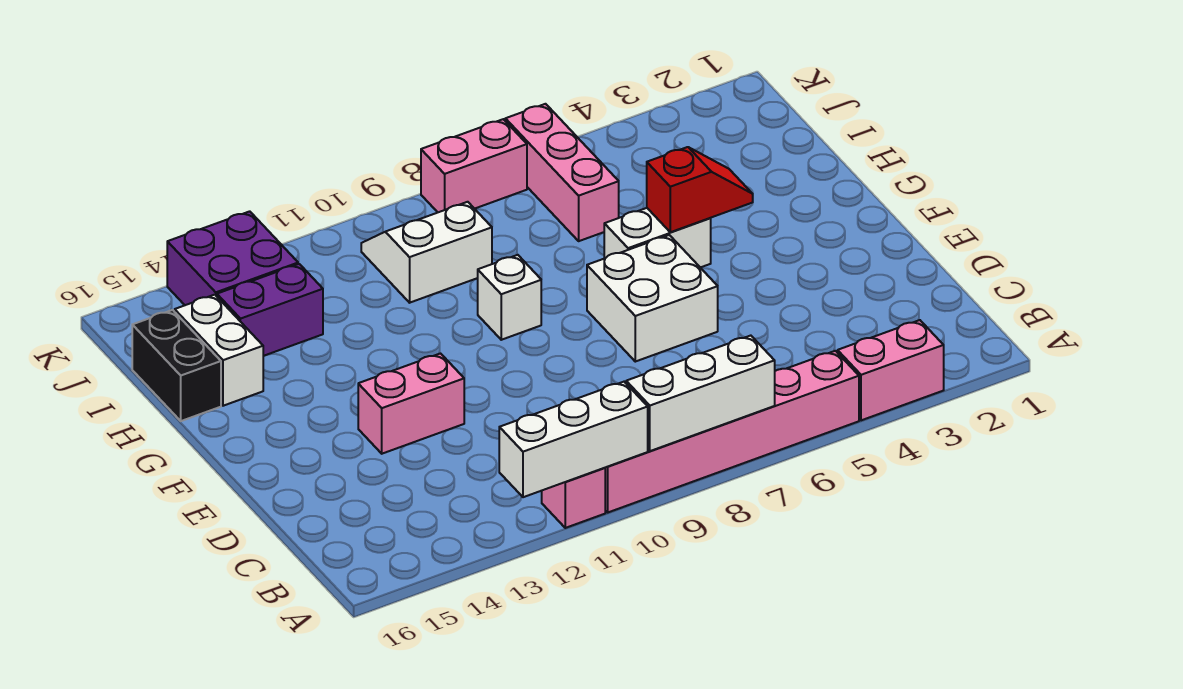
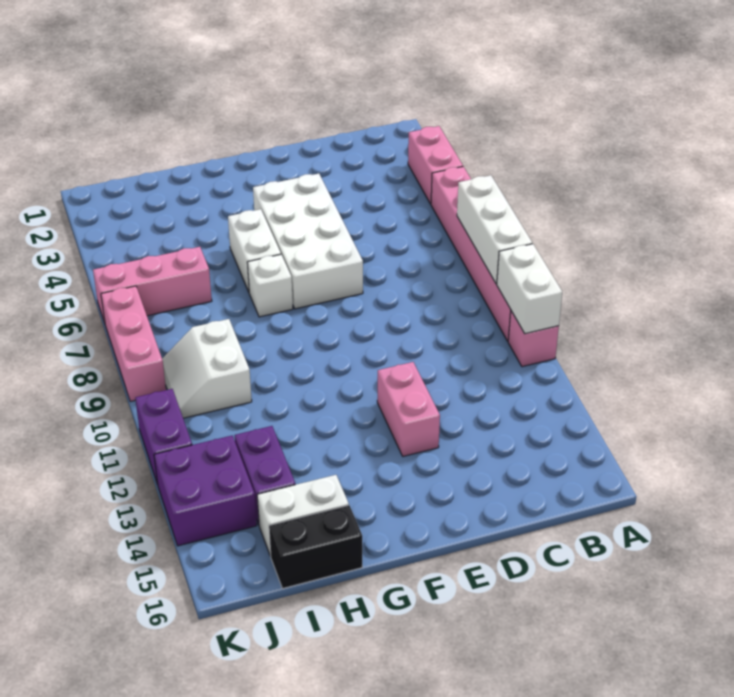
white 1x3 brick [499,382,648,497] -> white 1x2 brick [497,244,562,334]
white 2x2 brick [587,235,718,362] -> white 2x4 brick [253,174,363,309]
red 1x2 slope [647,147,753,232] -> none
white 1x1 brick [478,255,541,340] -> white 1x1 brick moved to [247,255,293,317]
pink 1x2 brick [421,119,527,212] -> pink 1x3 brick [101,286,166,402]
none -> purple 1x2 brick [135,389,192,485]

